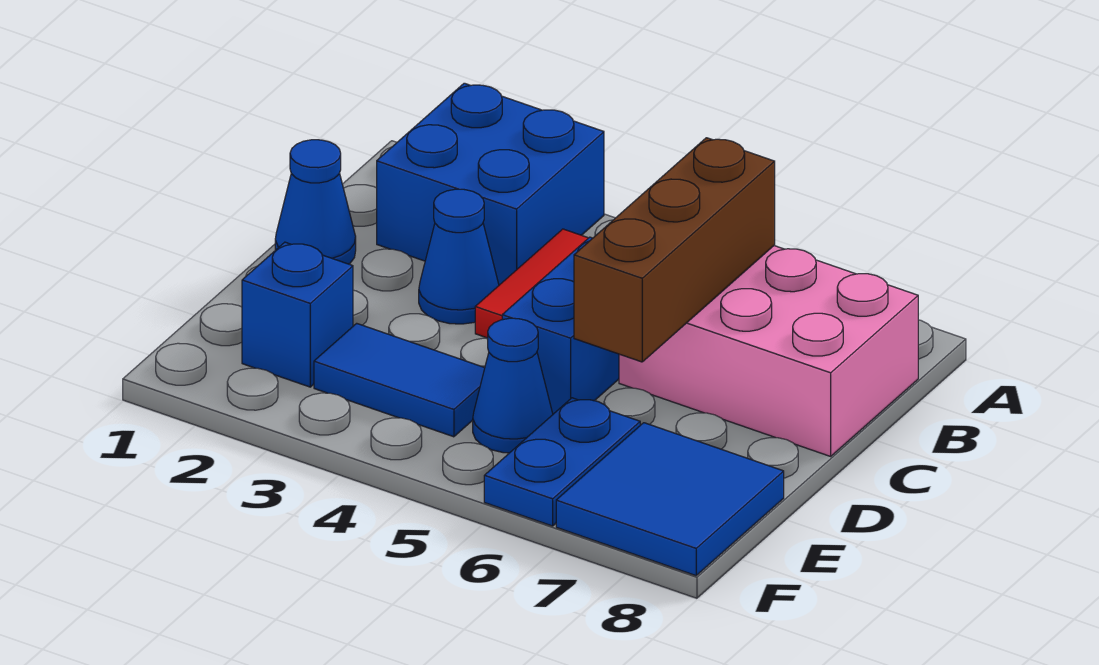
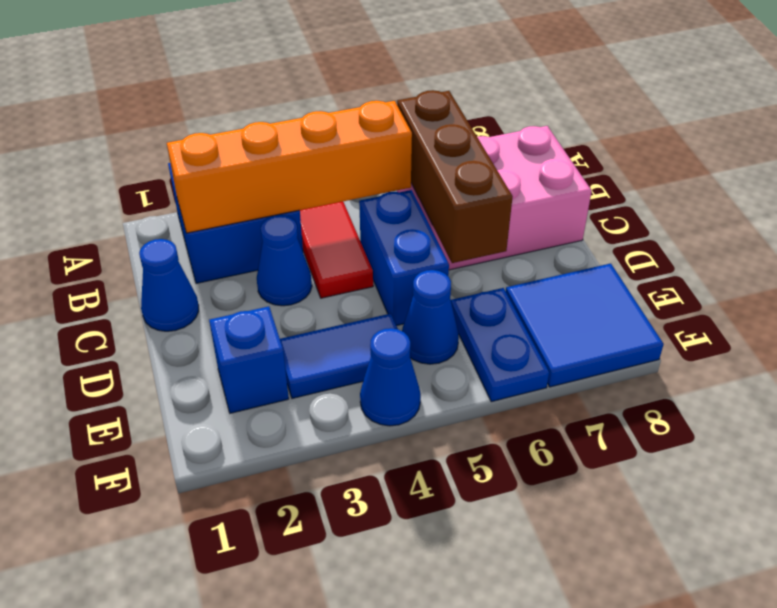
none -> orange 1x4 brick [167,101,412,233]
none -> blue 1x1 cone [360,328,421,426]

